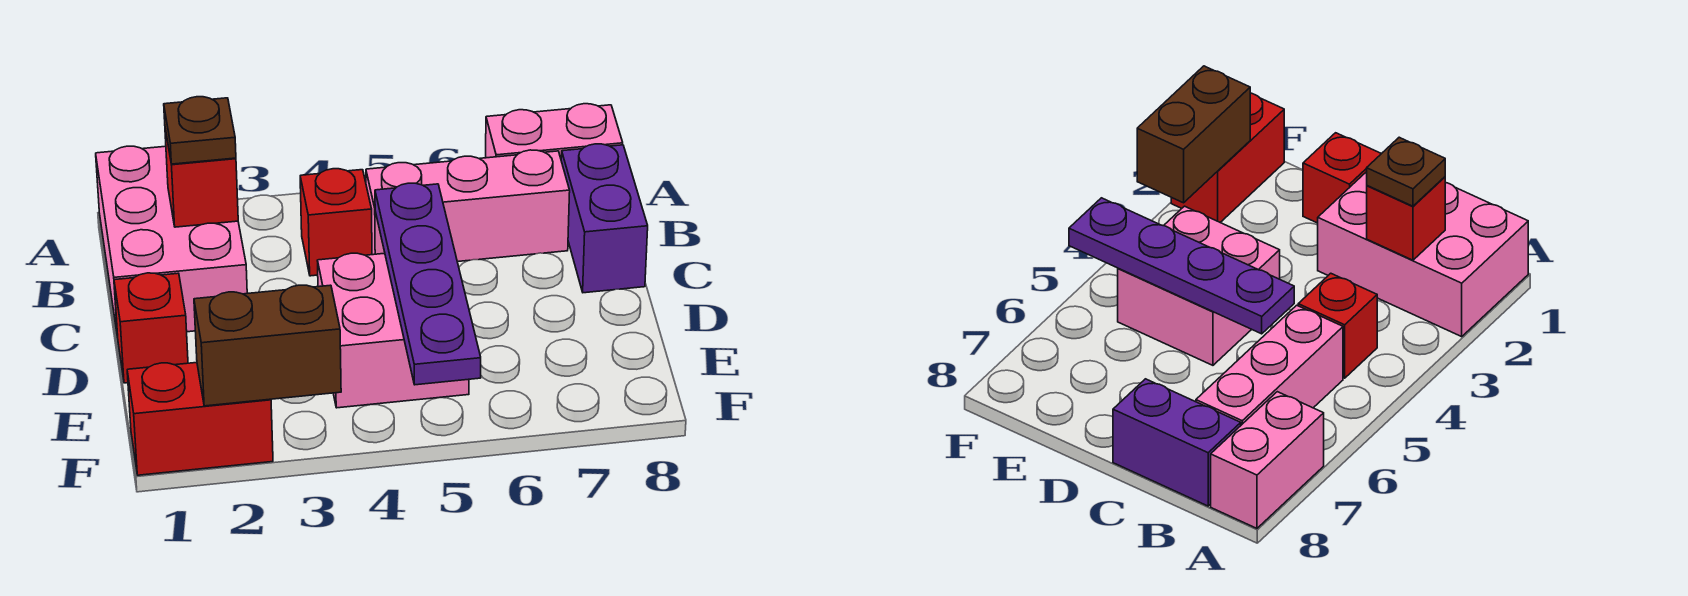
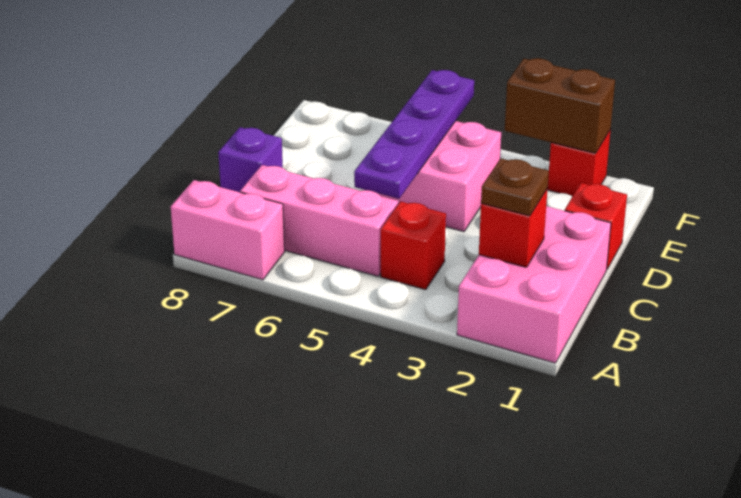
purple 1x2 brick [561,144,648,293] -> purple 1x1 brick [218,127,283,192]
red 1x2 brick [127,363,273,475] -> red 1x1 brick [548,131,610,196]

